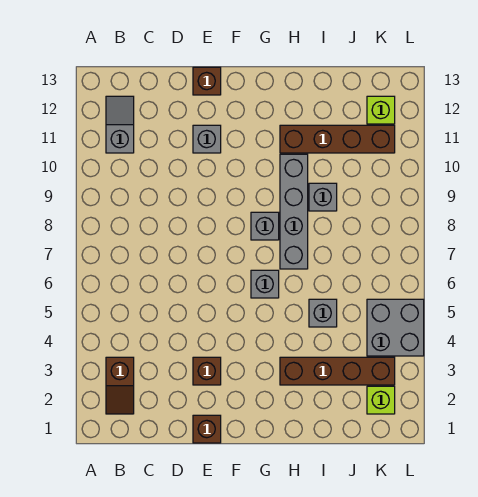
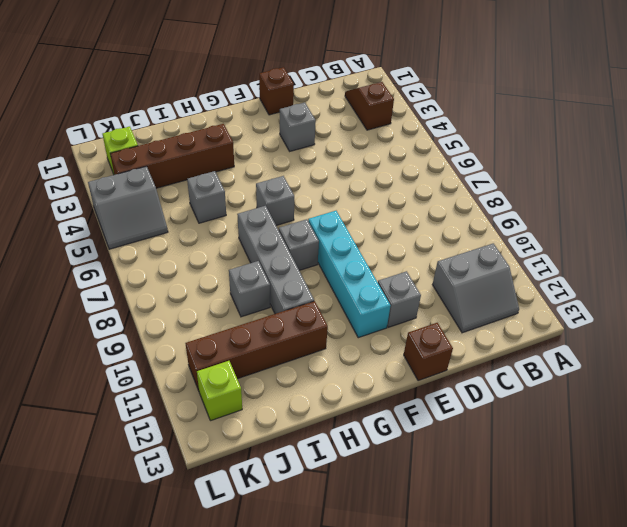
grey 1x2 slope [106,96,134,153] -> grey 2x2 slope [432,243,519,333]
brown 1x1 brick [193,357,221,385] -> grey 1x1 brick [280,102,316,151]
none -> cyan 1x4 brick [308,211,390,338]
grey 2x2 brick [367,299,424,356] -> grey 2x2 slope [88,166,168,249]

